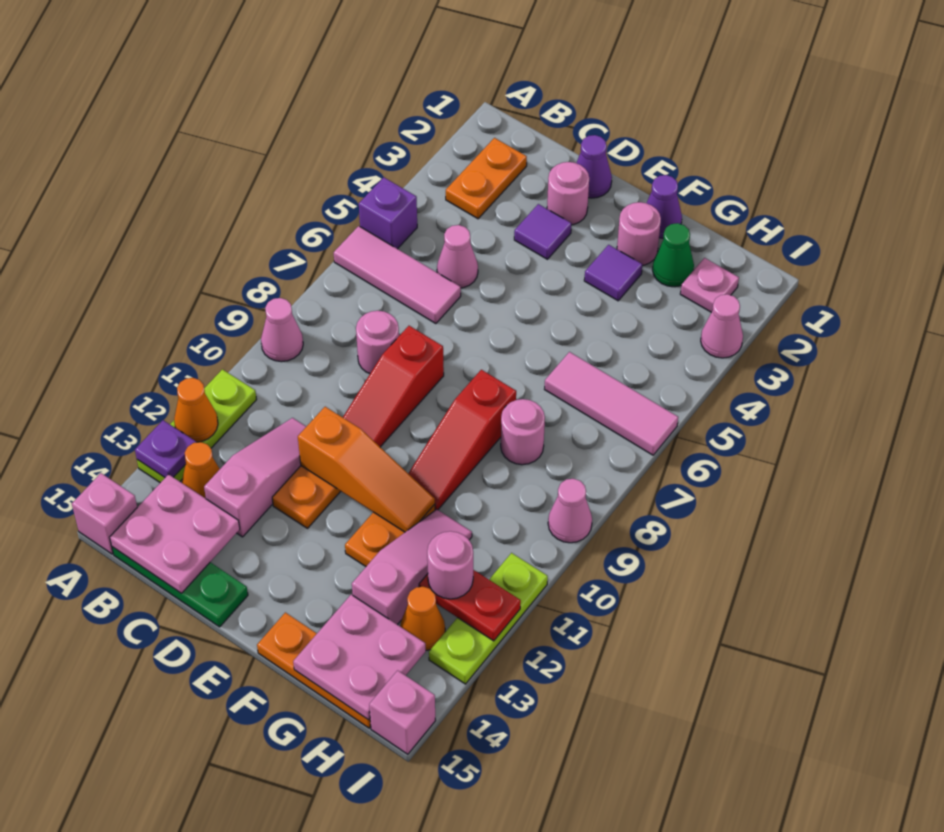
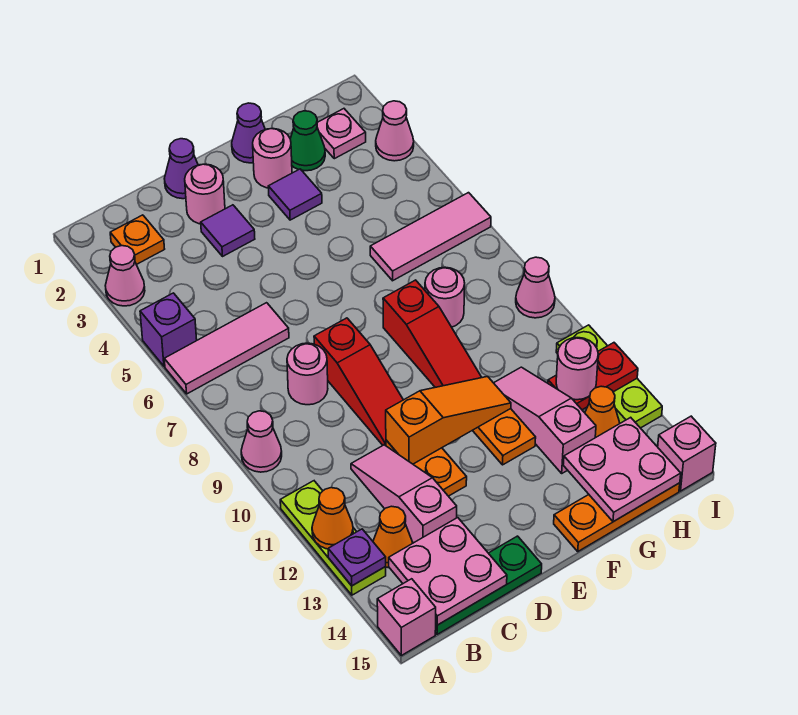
orange 1x2 plate [446,138,527,219] -> orange 1x1 plate [110,215,164,265]
pink 1x1 cone [437,225,478,288] -> pink 1x1 cone moved to [105,246,145,306]

